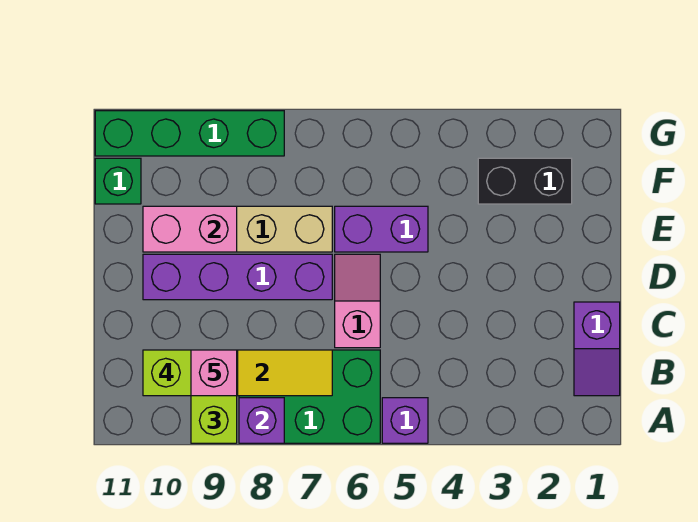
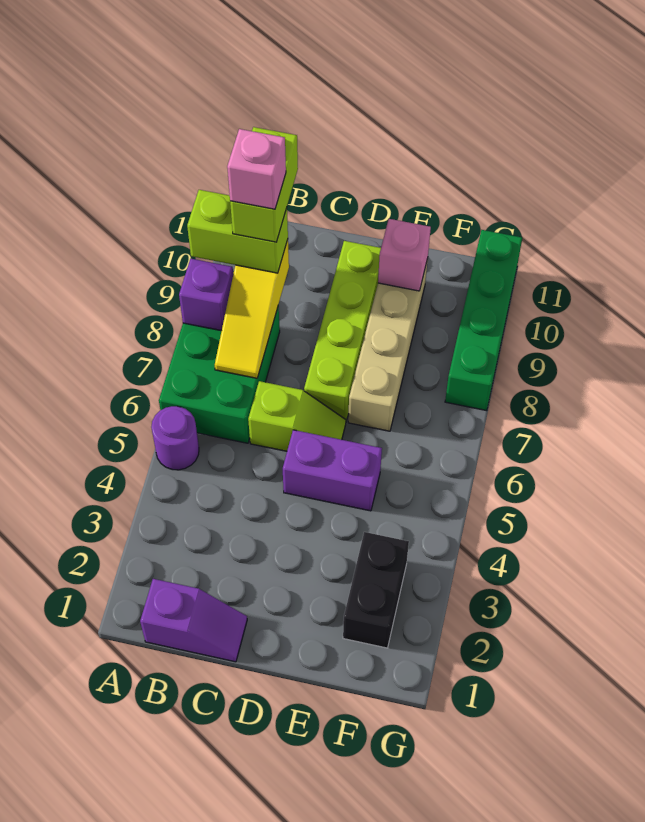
purple 1x1 brick [382,398,428,443] -> purple 1x1 round brick [151,406,199,470]
purple 1x2 slope [574,302,620,396] -> purple 1x2 slope turned to [140,579,247,662]
pink 1x2 slope [335,254,380,348] -> lime 1x2 slope [248,381,346,451]
purple 1x4 brick [143,254,332,300] -> lime 1x4 brick [304,241,381,421]
purple 1x2 brick [335,206,428,252] -> purple 1x2 brick turned to [283,430,382,511]
pink 1x2 brick [143,206,237,252] -> pink 1x1 brick [378,219,431,291]
green 1x1 brick [95,158,141,204] -> none

